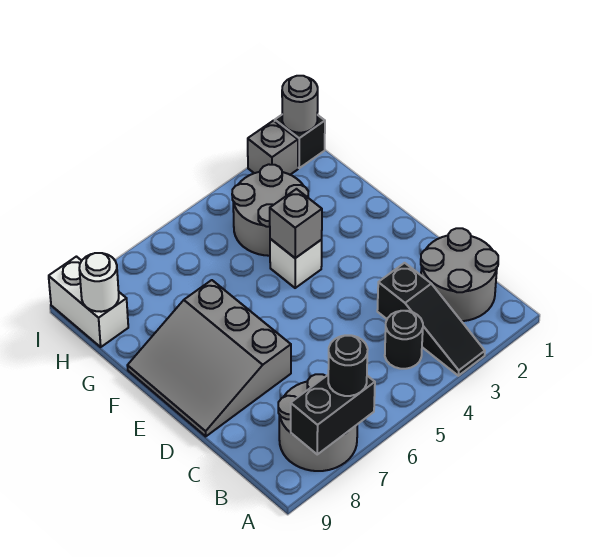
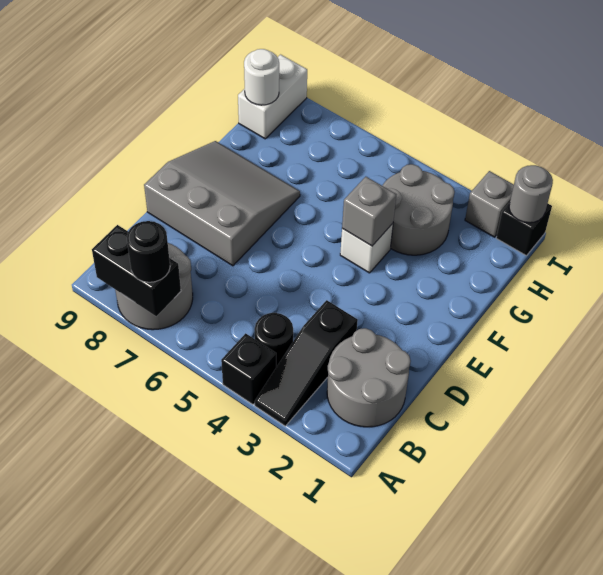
none -> black 1x1 brick [221,333,276,404]
grey 3x3 slope [127,280,291,436] -> grey 3x3 slope turned to [144,141,300,266]

